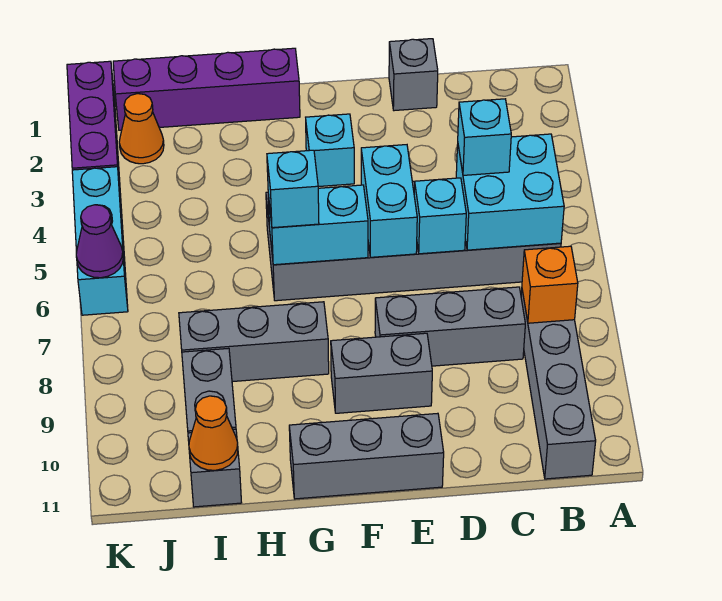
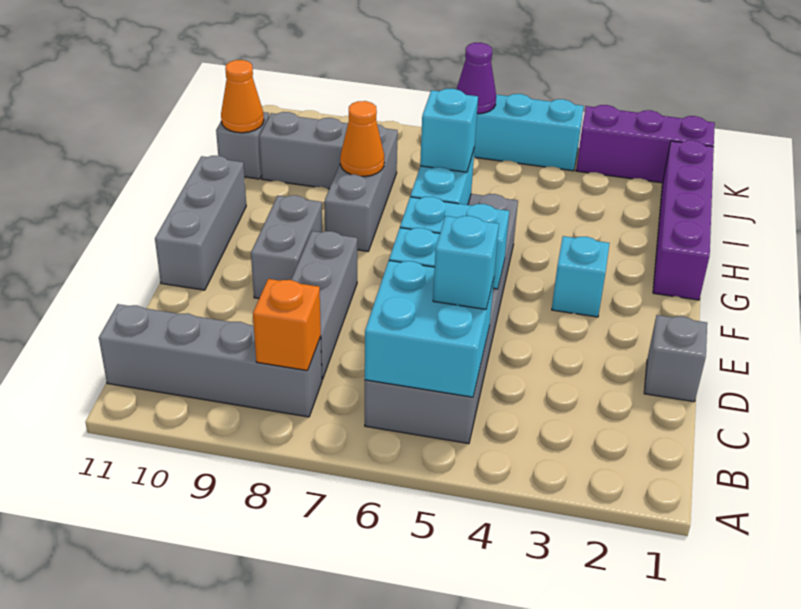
orange 1x1 cone [119,94,164,164] -> orange 1x1 cone moved to [340,101,384,176]

